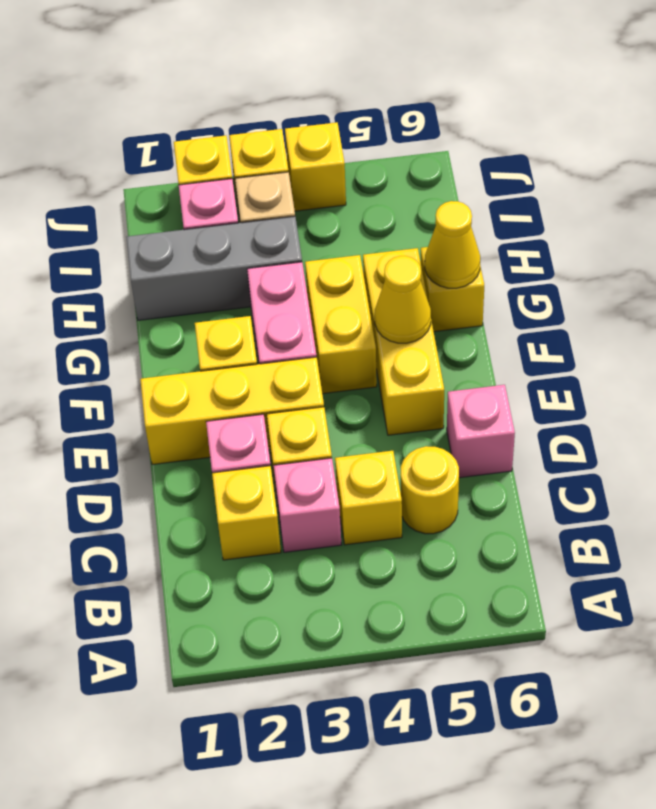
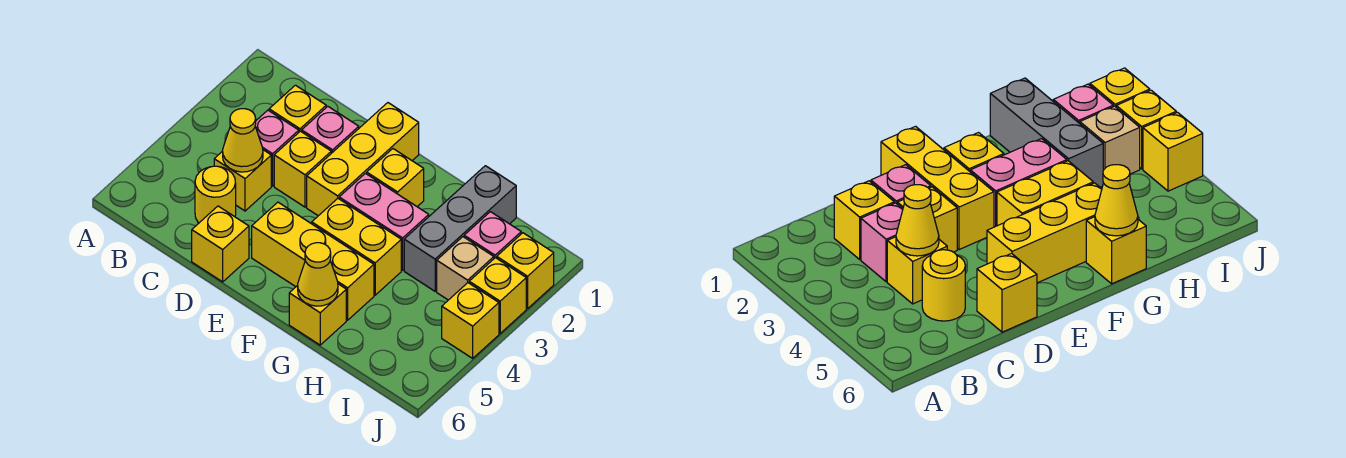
pink 1x1 brick [447,385,515,478] -> yellow 1x1 brick [192,206,249,282]
yellow 1x1 cone [375,256,431,343] -> yellow 1x1 cone moved to [223,109,263,172]

